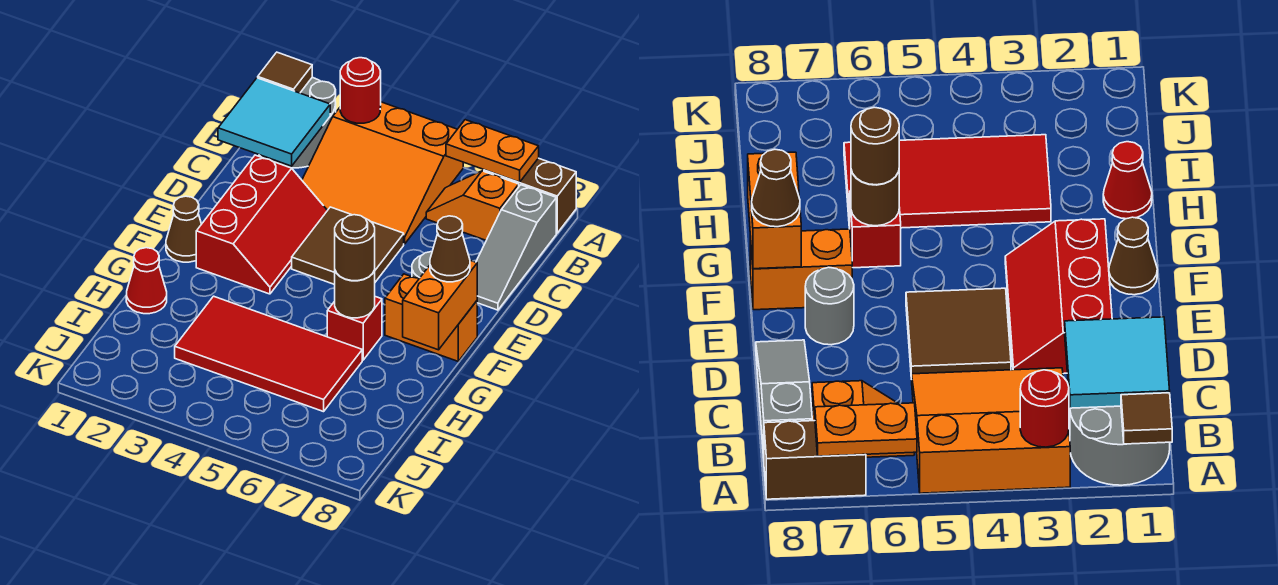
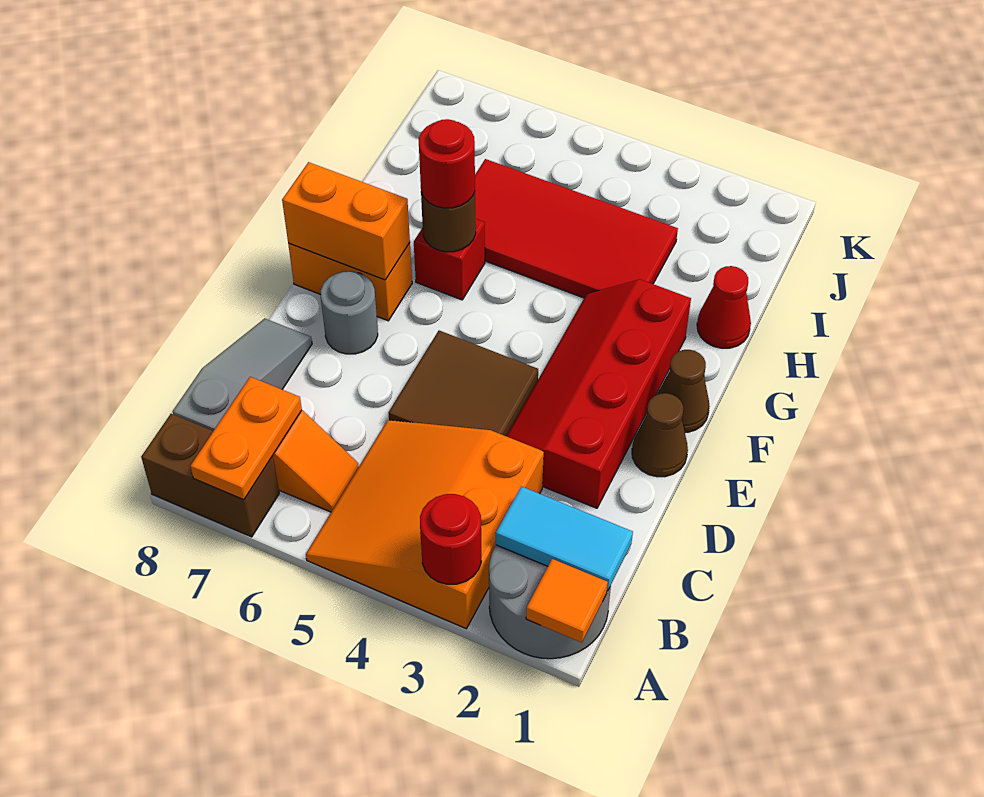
brown 1x1 tile [258,52,312,93] -> orange 1x1 tile [526,559,608,643]
orange 3x3 slope [302,102,463,244] -> orange 3x3 slope turned to [306,420,544,629]
orange 1x2 plate [446,120,539,182] -> orange 1x2 plate turned to [190,377,302,500]
cyan 2x2 tile [218,78,330,166] -> cyan 1x2 tile [496,486,633,591]
red 2x3 slope [196,155,328,294] -> red 2x4 slope [506,279,691,508]
orange 1x2 brick [403,260,477,350] -> orange 1x2 brick turned to [282,162,410,280]
brown 1x1 cone [430,216,470,282] -> brown 1x1 cone moved to [632,393,688,477]
brown 1x1 round brick [335,215,375,281] -> red 1x1 round brick [419,119,475,208]

